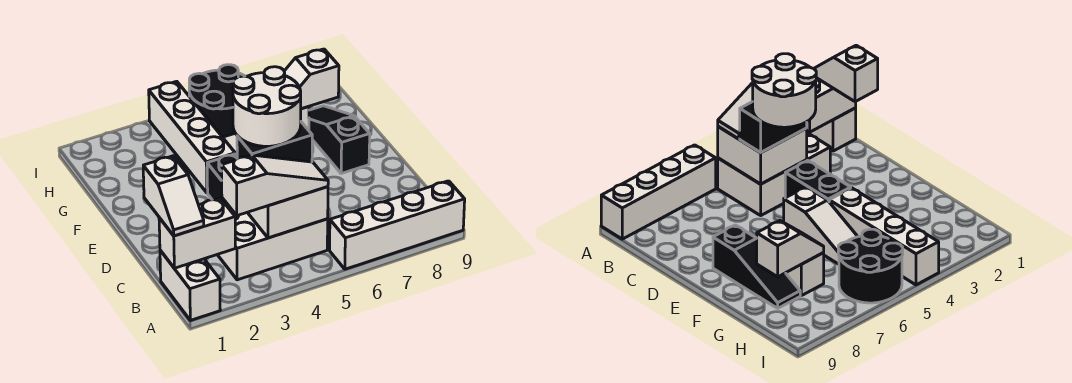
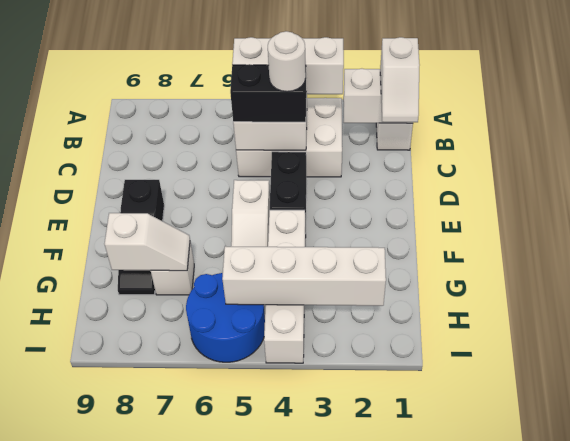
white 1x4 brick [330,181,465,269] -> white 1x4 brick moved to [222,246,386,306]
white 1x2 slope [143,156,204,236] -> white 1x2 slope turned to [380,37,420,122]
white 1x3 slope [222,155,328,216] -> white 1x3 brick [232,37,344,94]
white 2x2 round brick [233,67,301,146] -> white 1x1 round brick [268,31,306,92]
black 2x2 round brick [189,65,244,137] -> blue 2x2 round brick [186,273,265,362]

